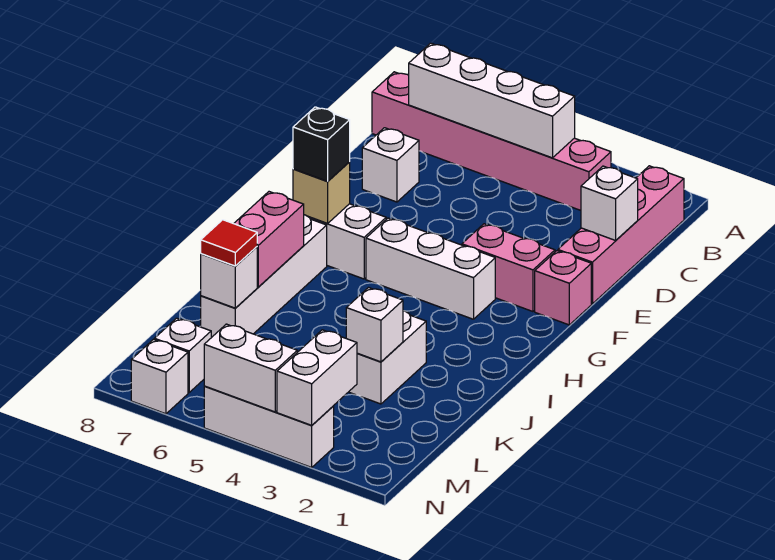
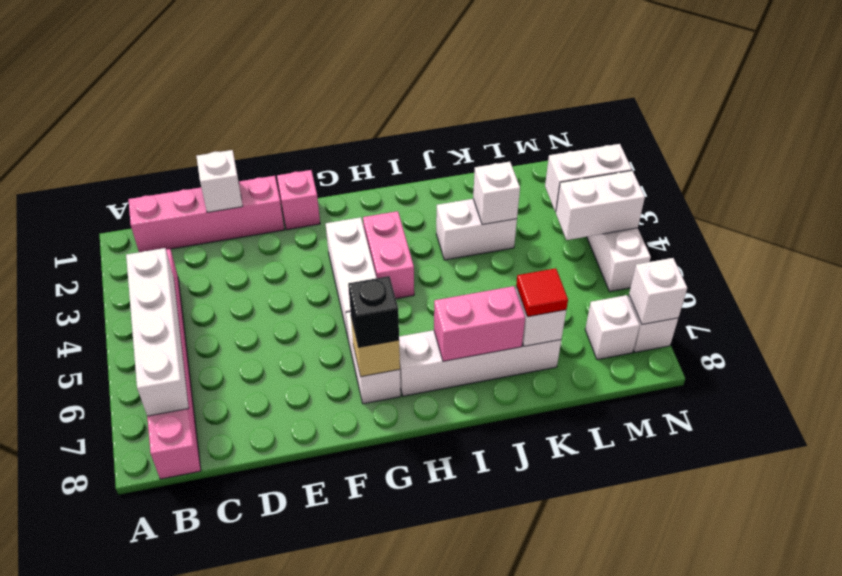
white 1x1 brick [362,128,419,202] -> white 1x1 brick moved to [629,258,687,324]
pink 1x2 brick [462,224,555,312] -> pink 1x2 brick moved to [363,211,414,299]
white 1x2 brick [204,324,297,412] -> white 1x2 brick turned to [556,171,645,240]

